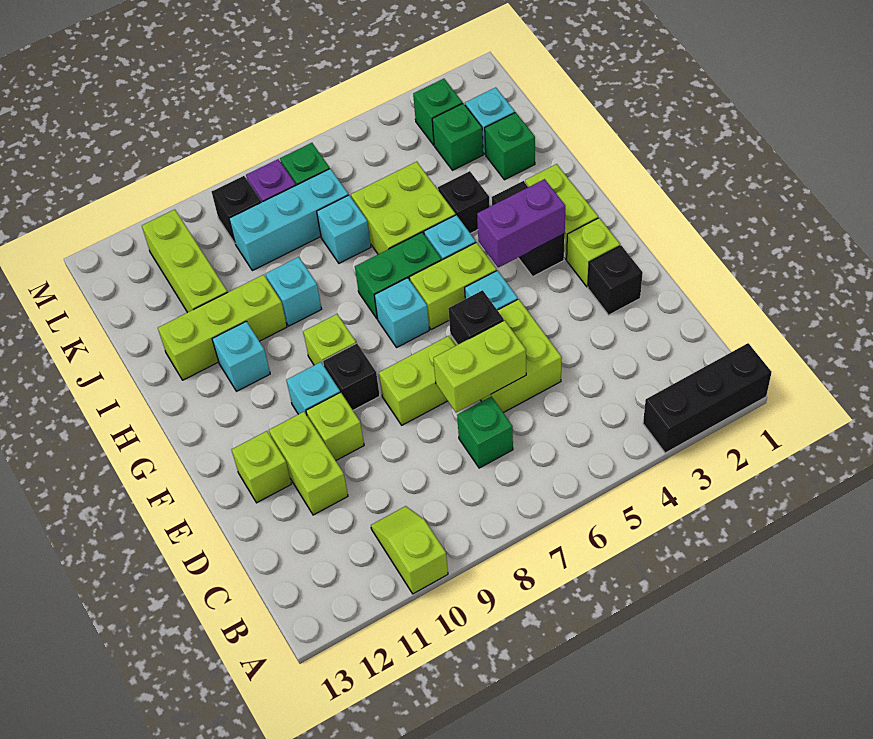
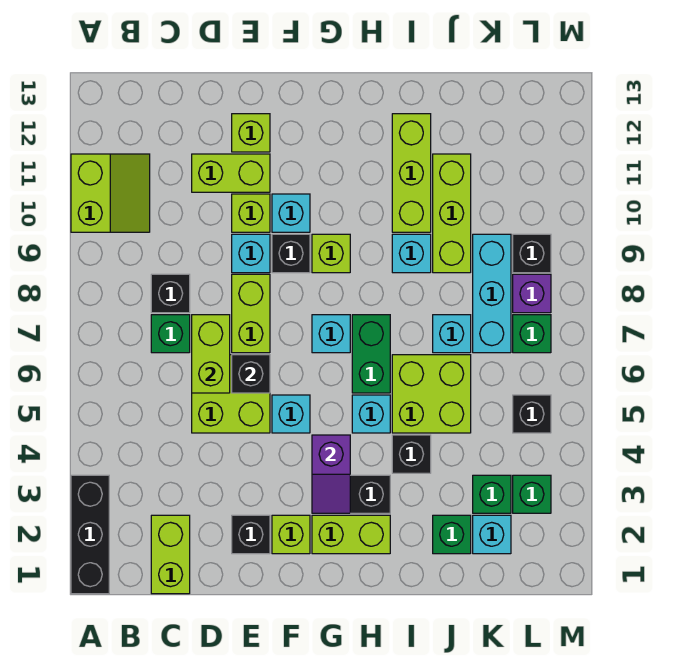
lime 1x2 slope [371,506,448,594] -> lime 2x2 slope [71,154,150,232]
none -> black 1x1 brick [151,274,190,313]
purple 1x2 brick [477,179,565,267] -> purple 1x2 slope [312,435,350,513]
lime 1x2 brick [409,242,497,330] -> lime 1x2 brick moved to [151,515,190,594]
cyan 1x1 brick [212,321,270,391] -> cyan 1x1 brick moved to [232,234,270,273]
lime 1x3 brick [142,209,227,312] -> lime 1x3 brick turned to [433,154,471,273]
none -> black 1x1 brick [513,395,551,433]

